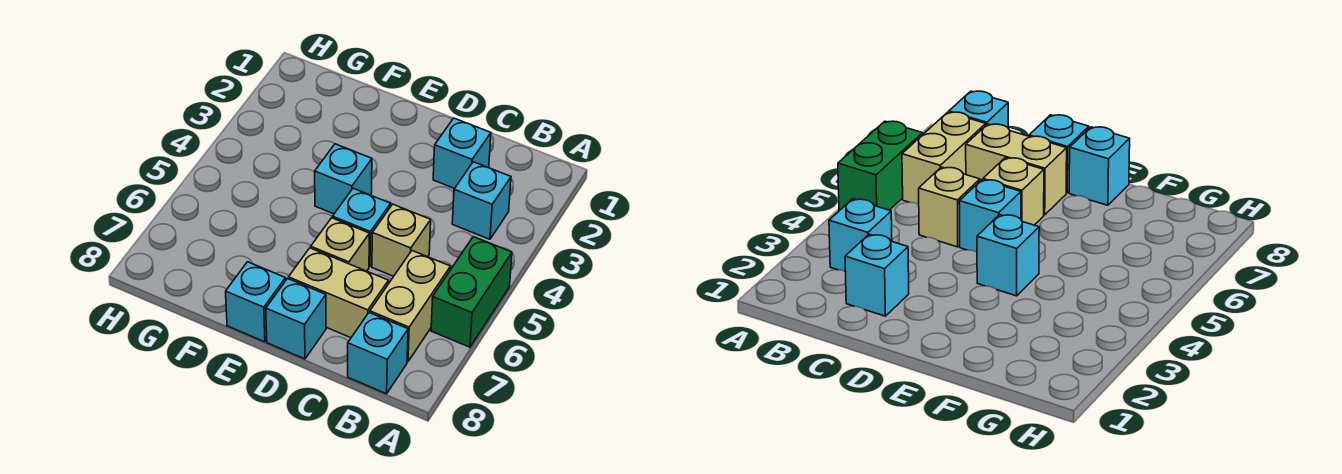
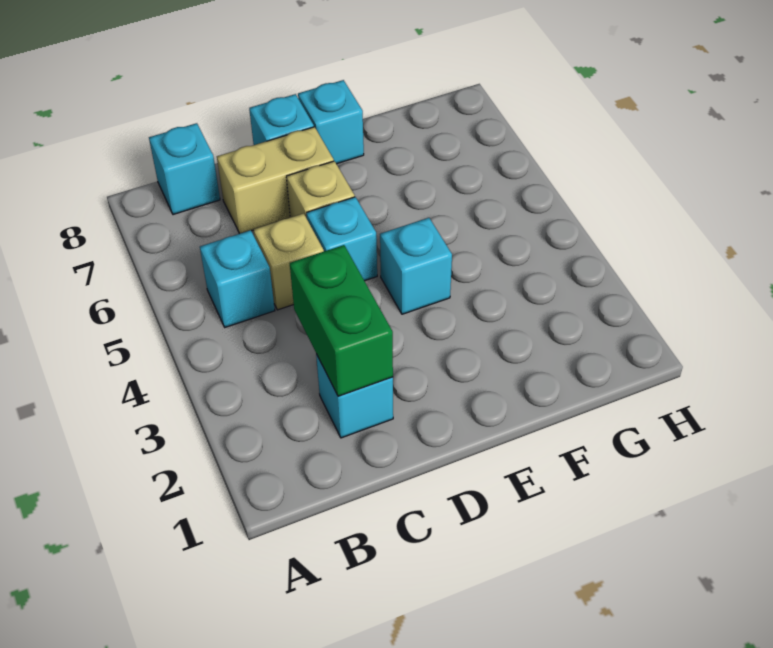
green 1x2 brick [431,237,512,347] -> green 1x2 brick moved to [290,245,393,396]
cyan 1x1 brick [452,162,511,239] -> cyan 1x1 brick moved to [200,230,275,327]
tan 1x2 brick [370,251,451,362] -> none

